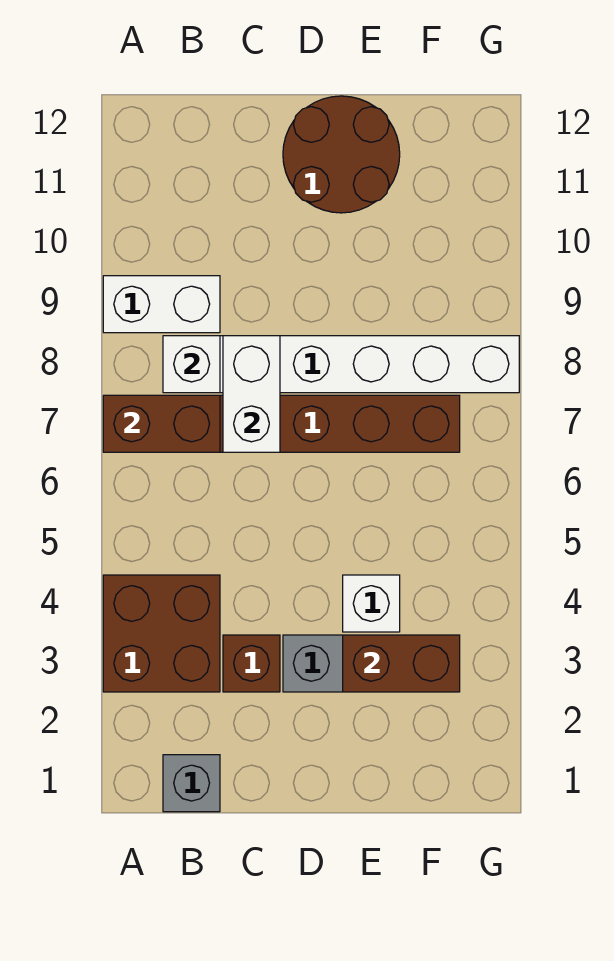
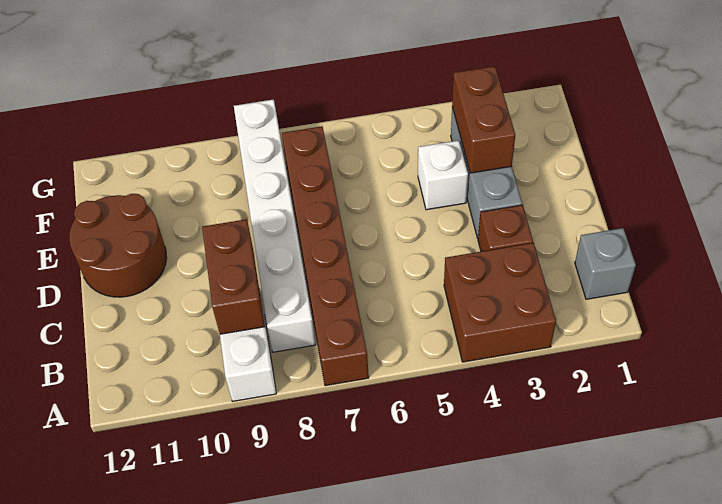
brown 1x2 brick [103,395,220,452] -> brown 1x2 brick moved to [202,219,265,334]
white 1x1 brick [163,336,220,393] -> none
white 1x2 brick [223,336,280,452] -> none

